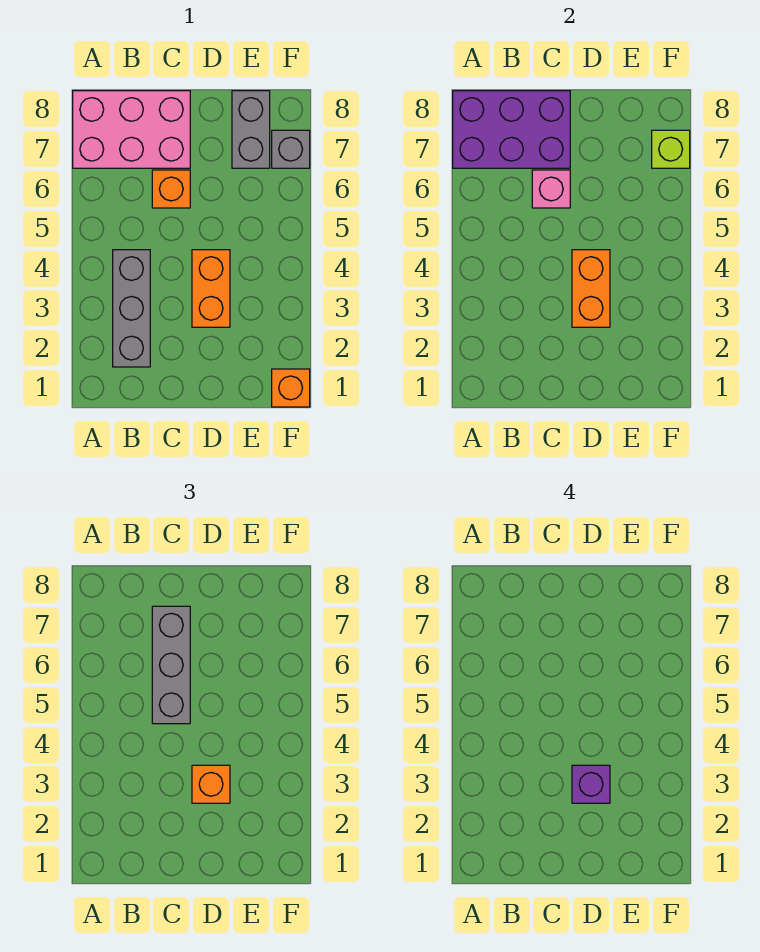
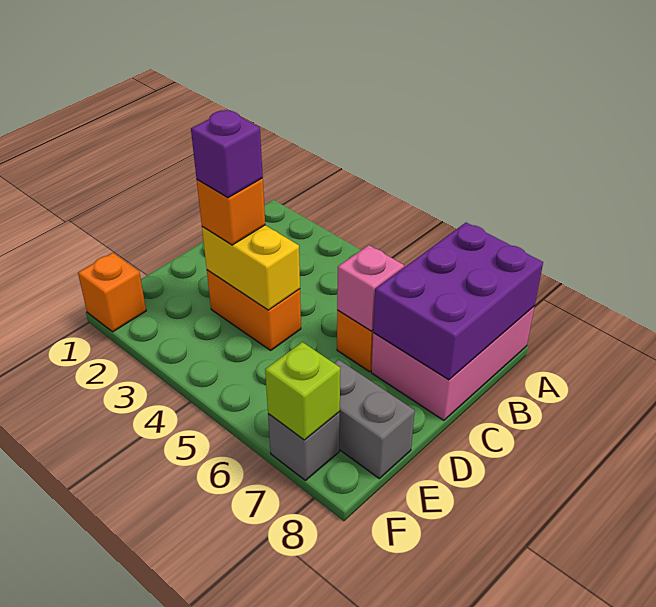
grey 1x3 brick [113,250,150,367] -> none
grey 1x3 brick [152,606,190,724] -> none
orange 1x2 brick [572,250,610,327] -> yellow 1x2 brick [202,225,300,310]

